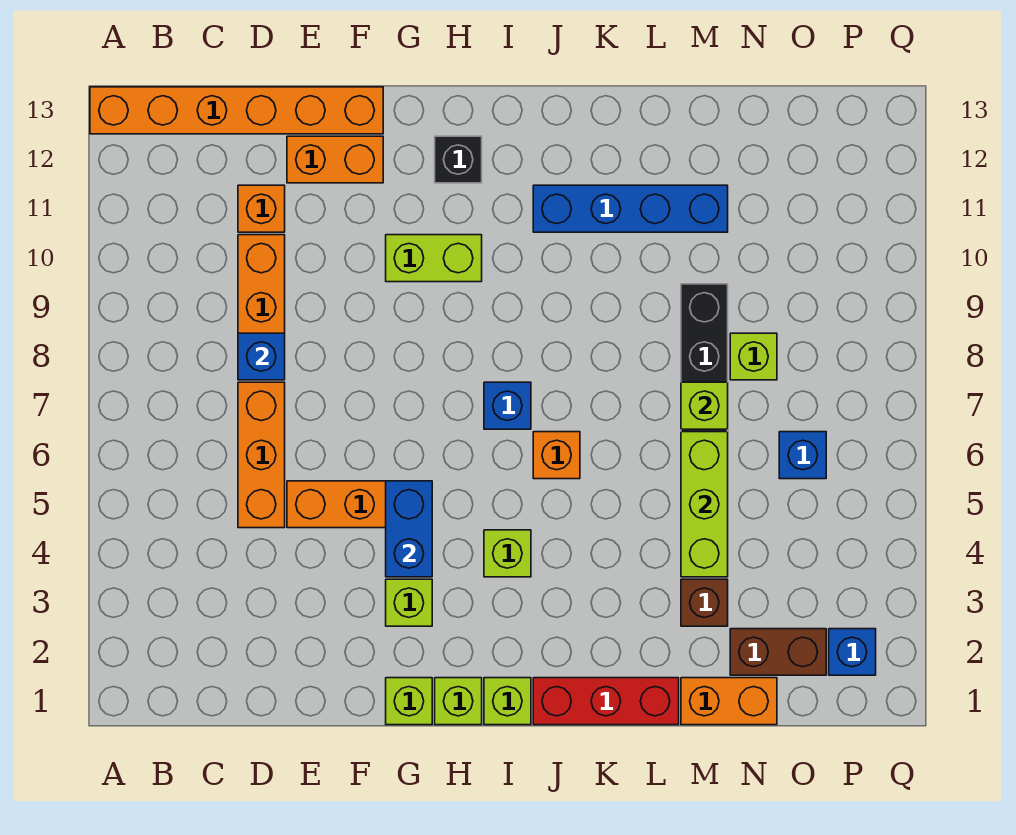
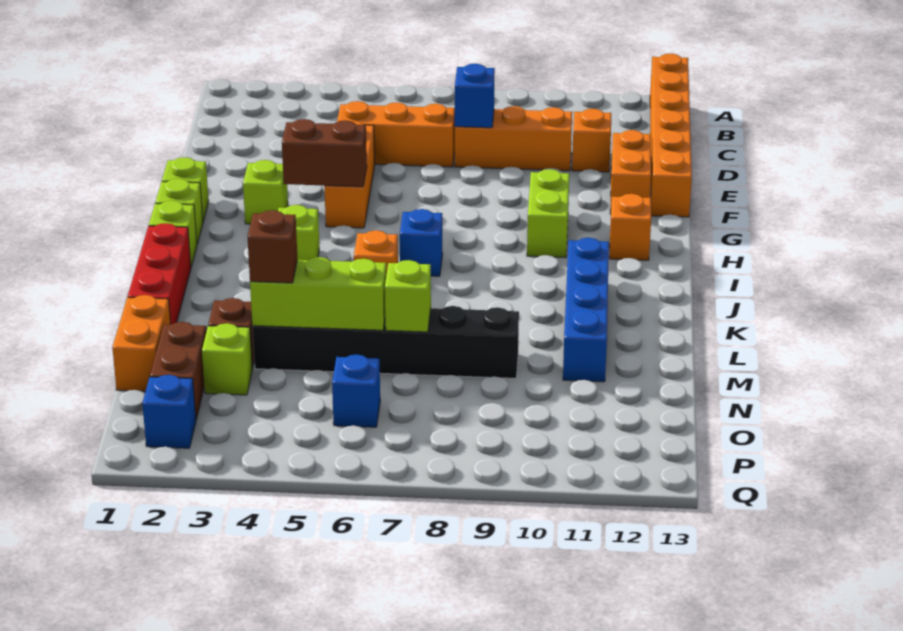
blue 1x2 brick [386,481,432,577] -> brown 1x2 brick [282,119,367,187]
black 1x1 brick [435,136,482,183] -> orange 1x1 brick [610,194,651,260]
none -> brown 1x1 brick [248,210,297,283]
lime 1x1 brick [730,333,777,380] -> lime 1x1 brick moved to [202,323,252,395]

